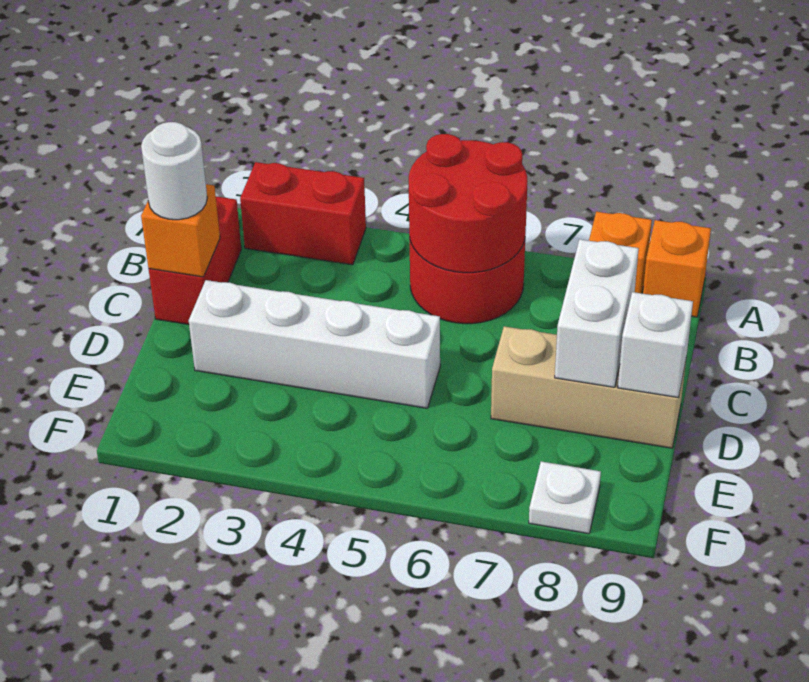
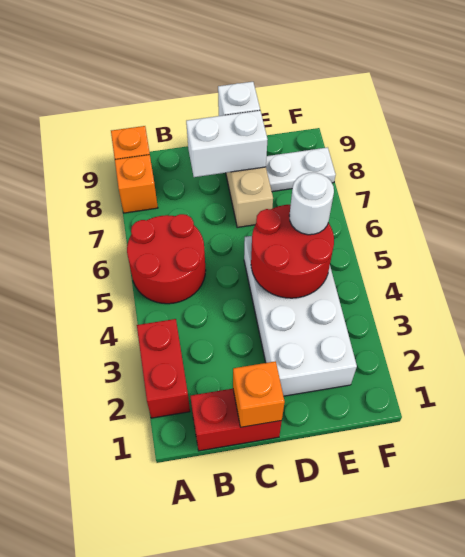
red 2x2 round brick [409,134,528,273] -> red 2x2 round brick moved to [251,204,334,298]
white 1x1 round brick [141,122,207,220] -> white 1x1 round brick moved to [289,173,334,235]
white 1x4 brick [189,280,440,408] -> white 2x4 brick [244,236,357,396]
white 1x1 plate [529,461,601,534] -> white 1x2 plate [266,147,336,192]

